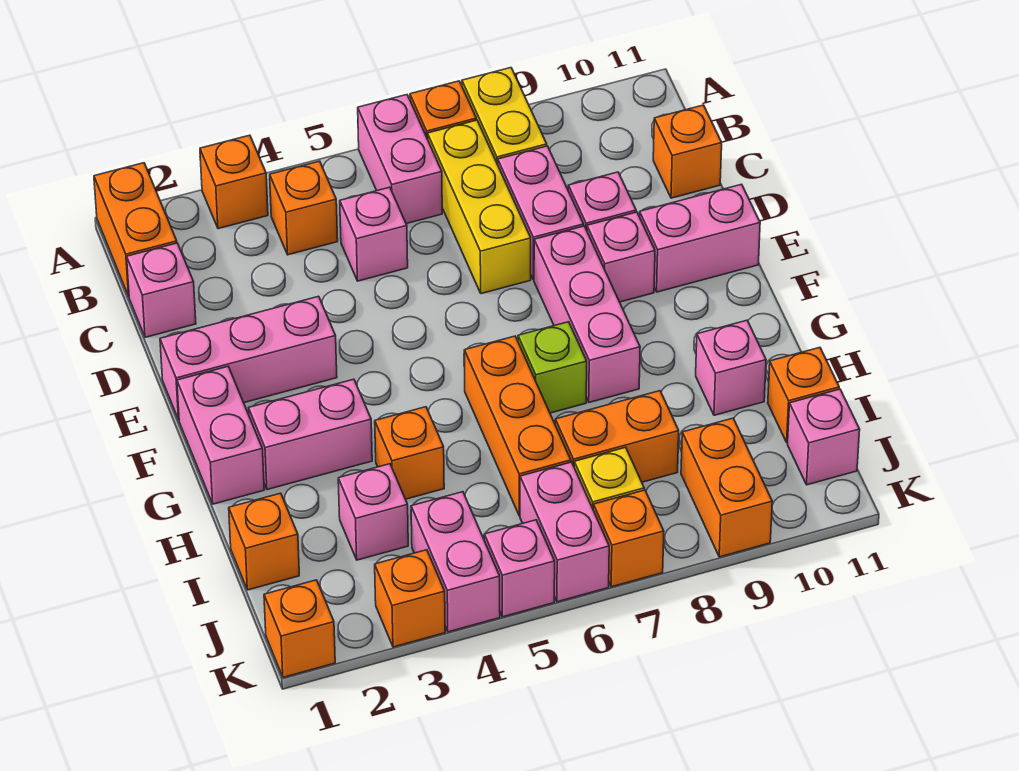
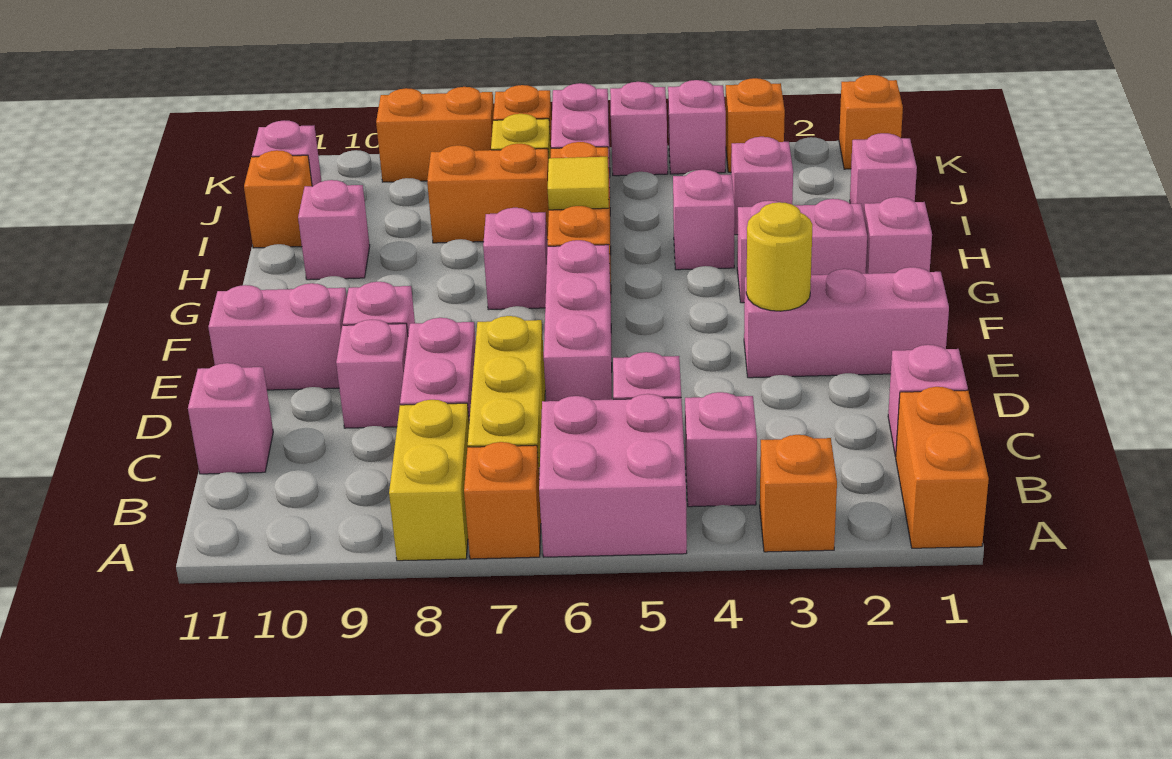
pink 1x2 brick [358,95,442,224] -> pink 2x2 brick [539,394,687,557]
orange 1x1 brick [270,161,338,255] -> pink 1x1 brick [685,392,757,507]
orange 1x1 brick [653,105,722,198] -> pink 1x1 brick [188,363,273,474]
none -> yellow 1x1 round brick [746,202,812,311]
pink 1x3 brick [534,226,640,402] -> pink 1x3 brick moved to [544,240,612,401]
pink 1x2 brick [177,367,264,504] -> pink 1x1 brick [864,197,932,274]
lime 1x1 brick [518,322,587,413] -> pink 1x1 brick [483,208,547,310]
orange 1x1 brick [375,407,444,499] -> pink 1x1 brick [673,170,735,270]
none -> yellow 1x1 tile [548,157,609,210]
orange 1x1 brick [229,493,299,590] -> pink 1x1 brick [850,133,917,215]
pink 1x2 brick [411,492,500,632] -> pink 1x1 brick [668,80,726,174]
orange 1x2 brick [681,418,772,557] -> orange 1x2 brick turned to [376,87,494,182]

